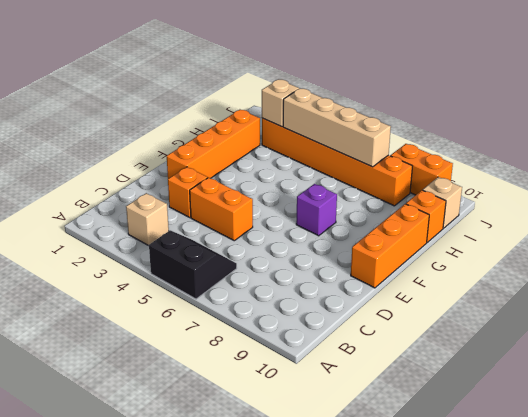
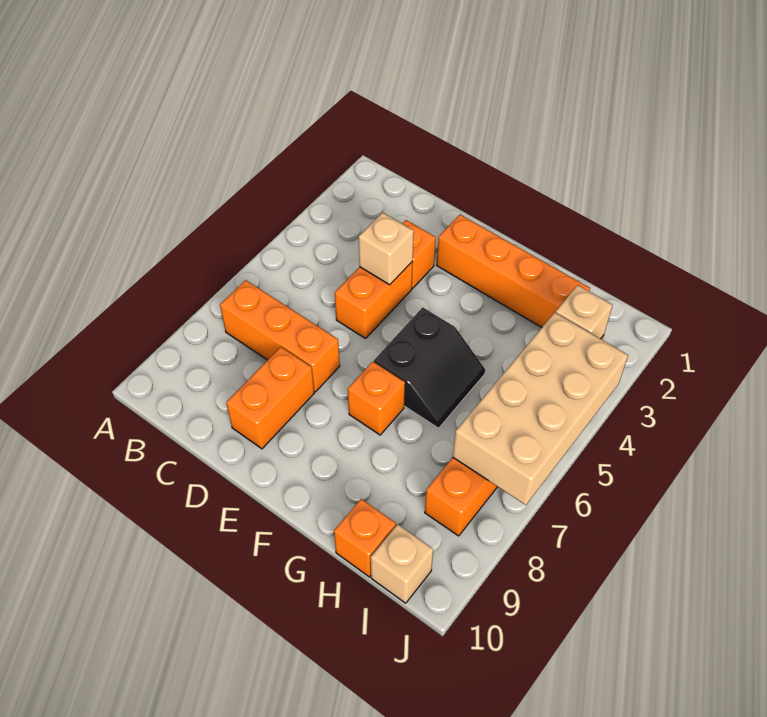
black 2x2 slope [149,230,237,299] -> black 2x2 slope moved to [374,307,485,428]
tan 1x1 brick [126,193,169,246] -> tan 1x1 brick moved to [359,212,414,285]
orange 1x3 brick [351,204,429,288] -> orange 1x3 brick moved to [220,280,340,392]
purple 1x1 brick [296,184,337,236] -> orange 1x1 brick [348,362,405,435]
tan 1x4 brick [283,89,391,167] -> tan 2x4 brick [453,313,628,505]
orange 1x2 brick [391,144,453,195] -> orange 1x2 brick moved to [226,347,314,449]

